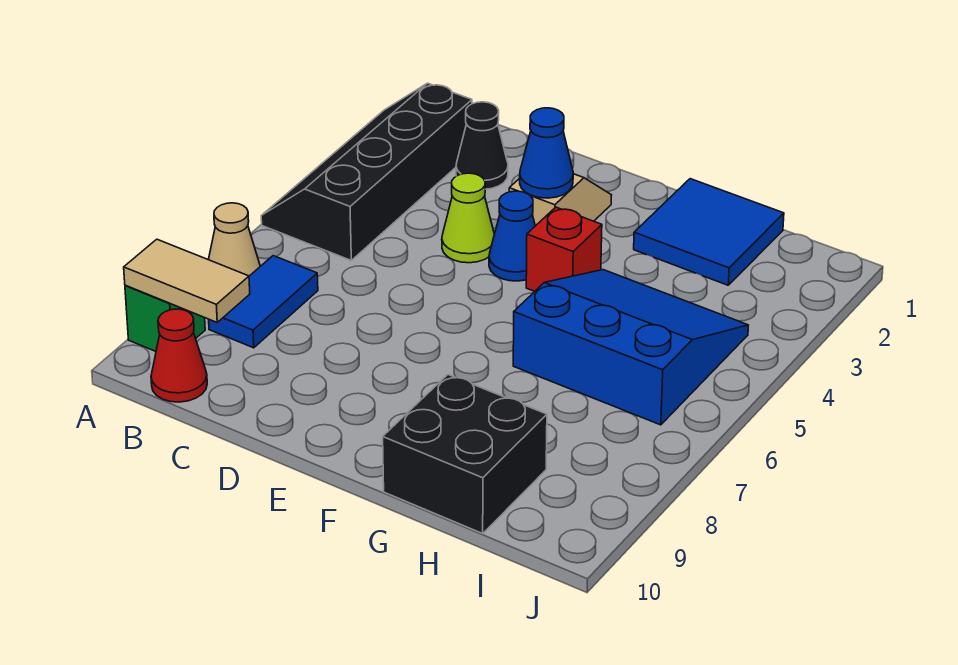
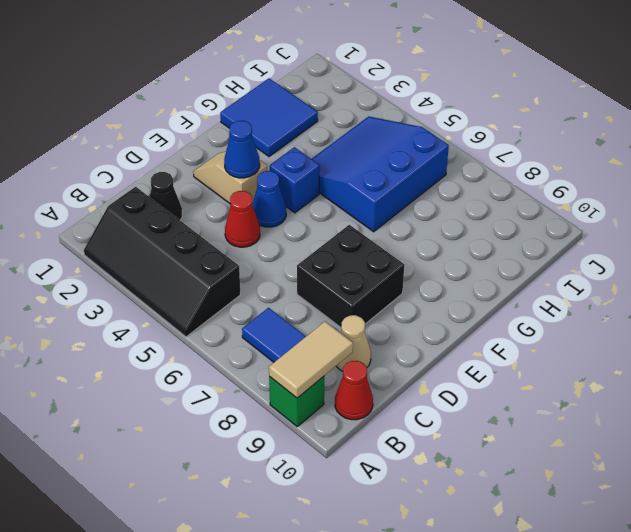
tan 1x1 cone [208,203,260,276] -> tan 1x1 cone moved to [336,315,371,371]
lime 1x1 cone [442,173,494,263] -> red 1x1 cone [225,191,260,247]
red 1x1 brick [526,207,602,291] -> blue 1x1 brick [270,147,320,213]
black 2x2 brick [383,375,547,533] -> black 2x2 brick moved to [297,225,404,327]

